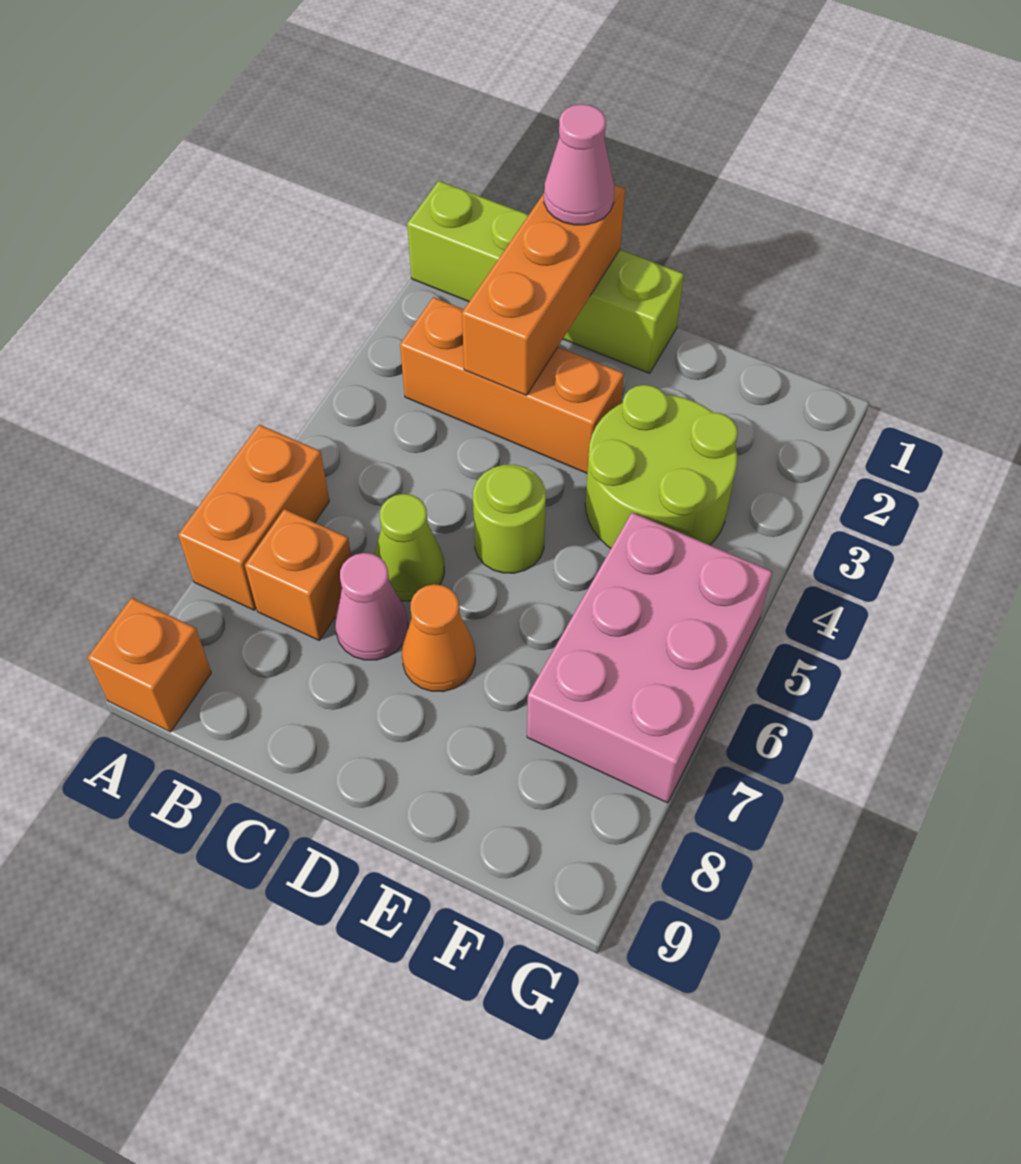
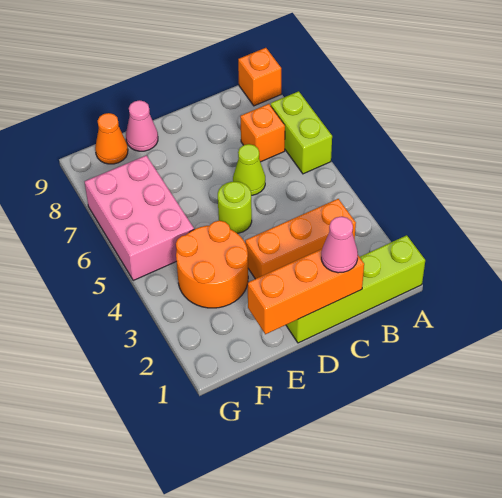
orange 1x2 brick [178,425,329,610] -> lime 1x2 brick [271,91,332,174]
orange 1x3 brick [462,185,625,395] -> orange 1x3 brick turned to [247,249,364,334]
pink 1x1 cone [335,553,408,660] -> pink 1x1 cone moved to [126,100,158,151]
orange 1x1 cone [402,584,475,692] -> orange 1x1 cone moved to [95,113,128,164]
lime 2x2 round brick [585,385,738,548] -> orange 2x2 round brick [176,221,248,308]

